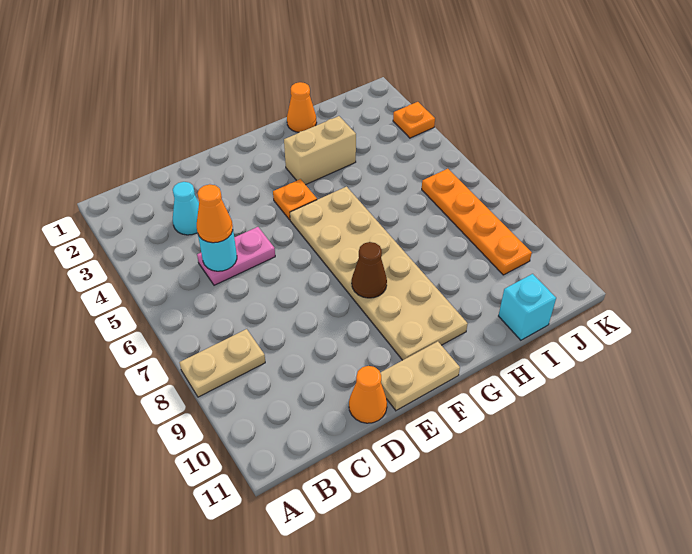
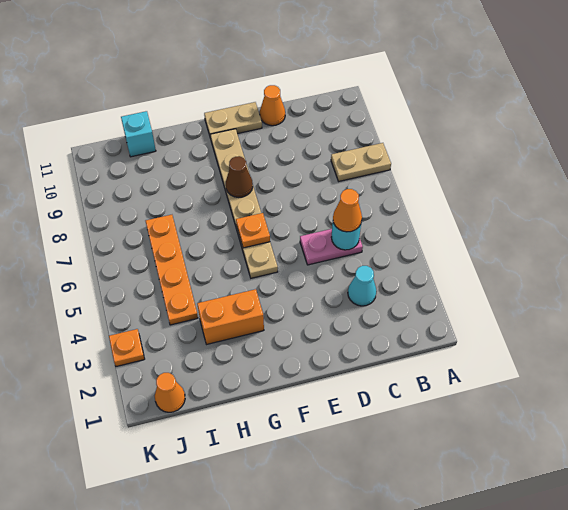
orange 1x1 plate [273,179,317,220] -> orange 1x1 plate moved to [236,213,270,248]
tan 2x6 plate [290,187,468,360] -> tan 1x6 plate [210,129,278,278]
tan 1x2 brick [284,116,356,185] -> orange 1x2 brick [197,289,264,344]
orange 1x1 cone [287,82,317,132] -> orange 1x1 cone moved to [155,373,185,412]
orange 1x4 plate [422,169,532,275] -> orange 1x4 plate moved to [146,215,198,325]

